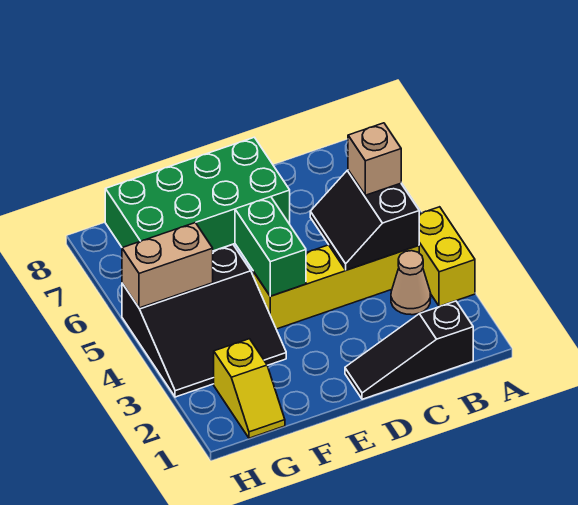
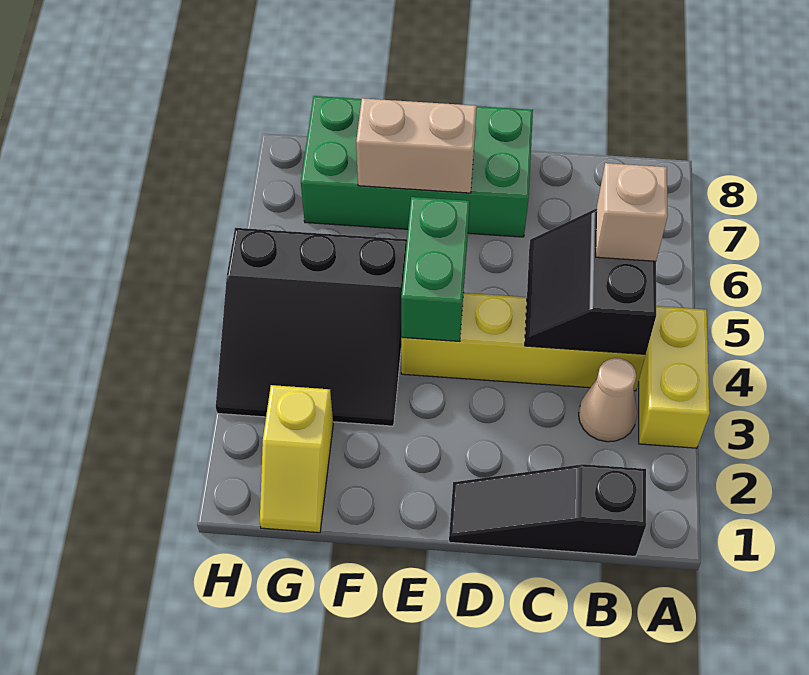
tan 1x2 brick [122,223,213,308] -> tan 1x2 brick moved to [356,98,477,193]

